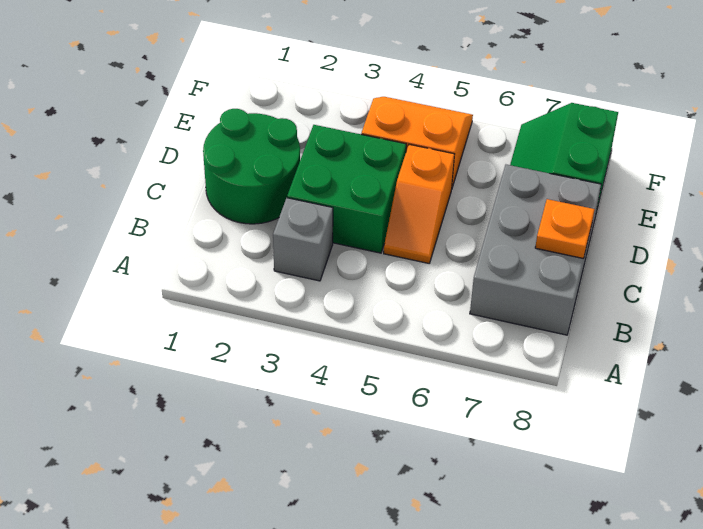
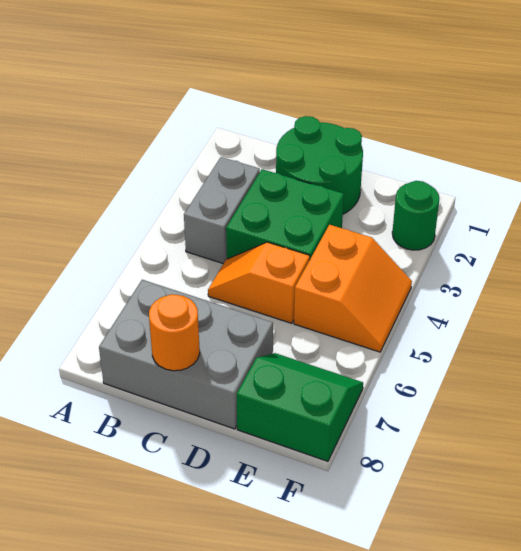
grey 1x1 brick [273,198,333,281] -> grey 1x2 brick [184,157,260,264]
orange 1x1 plate [535,199,595,259] -> orange 1x1 round brick [149,294,200,371]
none -> green 1x1 round brick [392,181,440,250]

